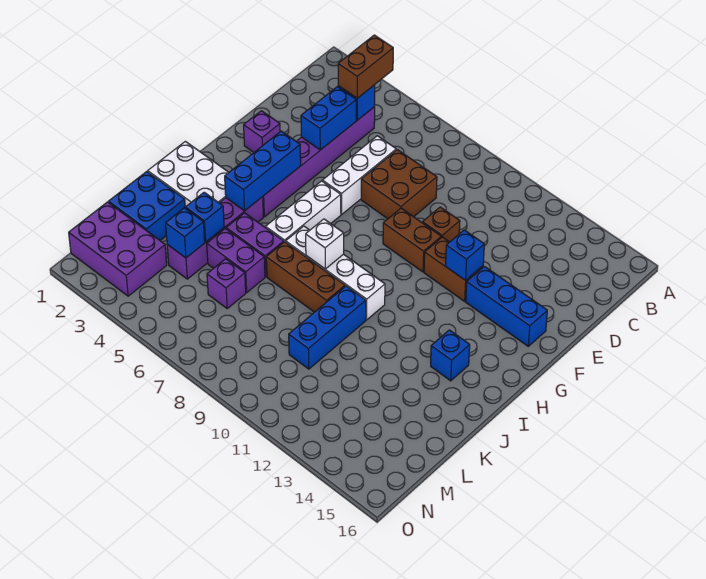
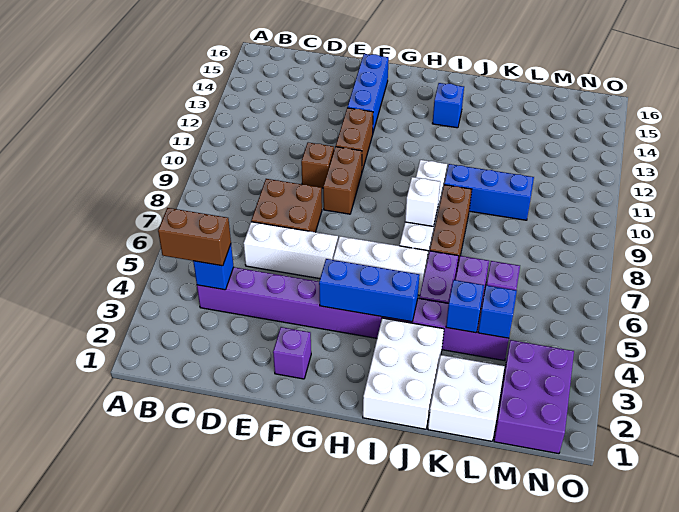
blue 1x2 brick [301,87,356,150] -> none
blue 1x1 brick [446,230,484,280] -> none
blue 2x2 brick [109,172,185,240] -> white 2x2 brick [428,355,505,441]

